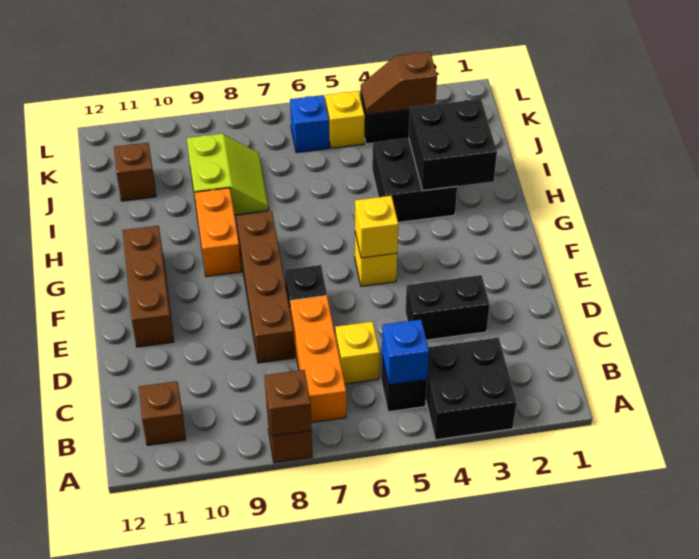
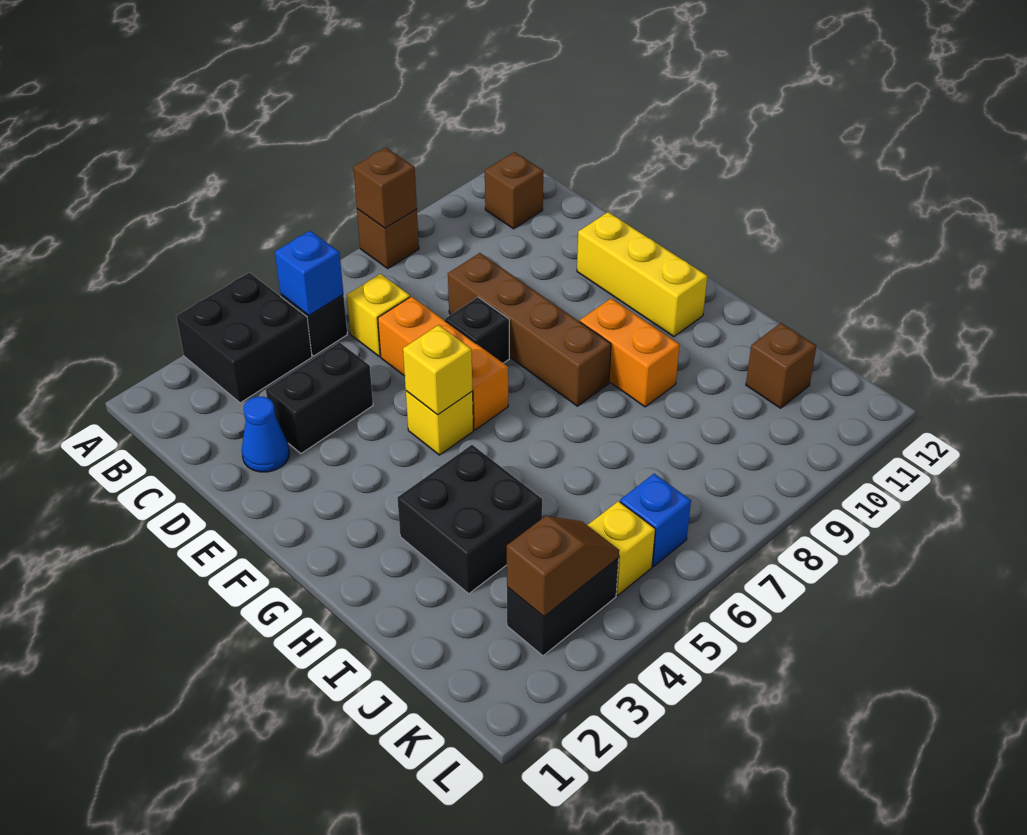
orange 1x3 brick [290,295,346,423] -> orange 1x3 brick moved to [378,297,508,430]
none -> blue 1x1 cone [242,397,289,472]
brown 1x3 brick [122,226,174,347] -> yellow 1x3 brick [577,212,707,337]
black 2x2 brick [409,99,497,191] -> none
lime 2x2 slope [187,134,269,215] -> none

